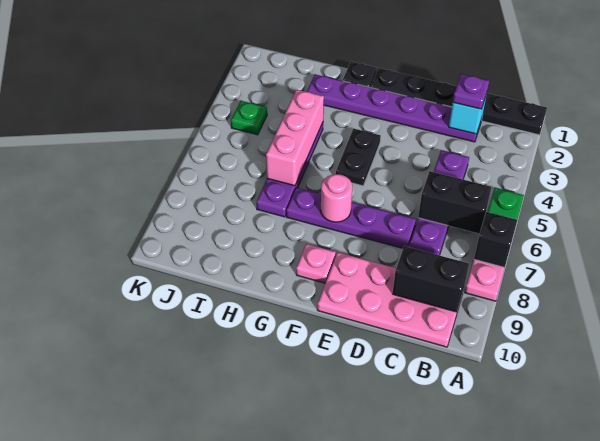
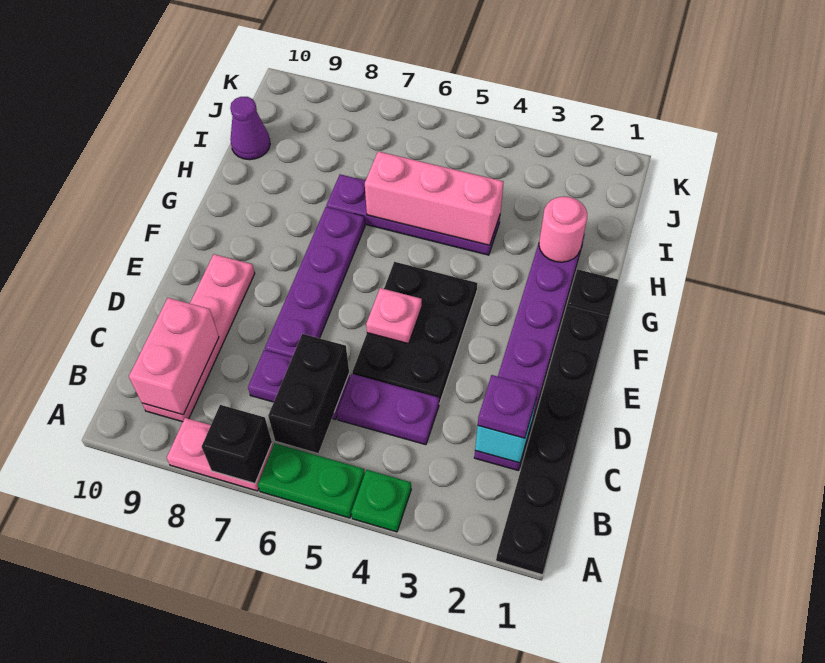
pink 2x4 plate [317,252,463,347] -> pink 1x4 plate [142,254,255,422]
black 1x2 brick [393,246,469,312] -> pink 1x2 brick [129,298,219,415]
black 1x2 plate [336,129,381,186] -> black 2x3 plate [352,262,477,404]
pink 1x1 round brick [321,174,352,222] -> pink 1x1 round brick moved to [539,197,587,262]
pink 1x1 plate [296,244,336,283] -> pink 1x1 plate moved to [366,288,422,344]
none -> purple 1x1 cone [230,97,270,160]
green 1x1 plate [231,101,267,135] -> green 1x1 plate moved to [351,470,411,532]

